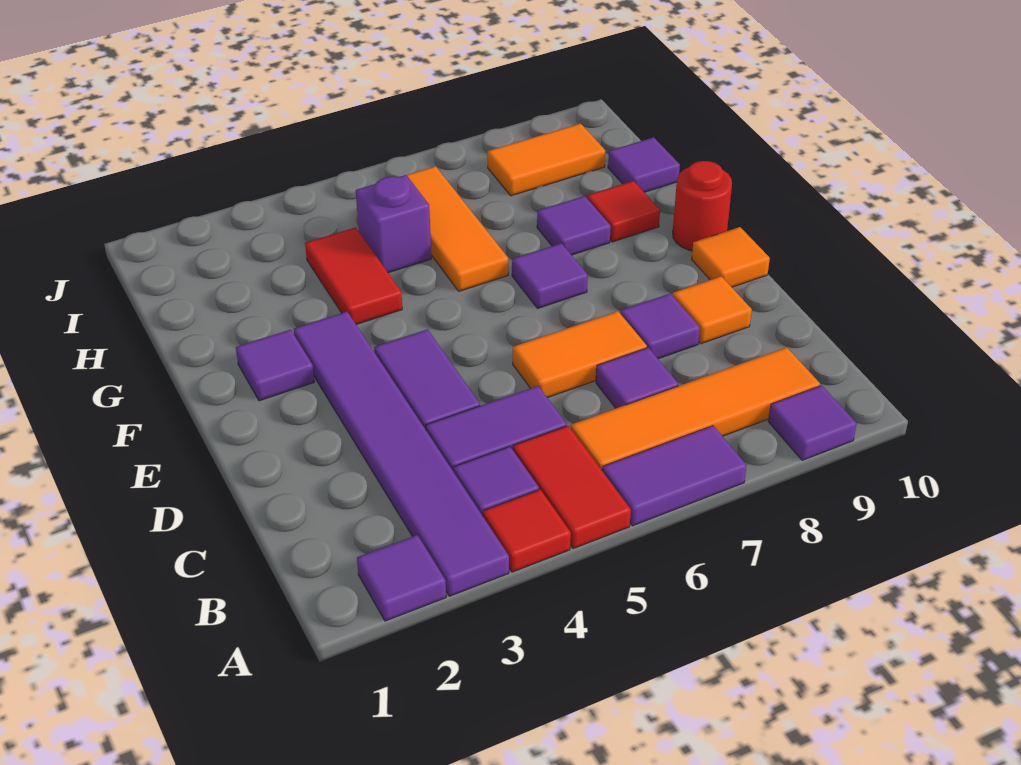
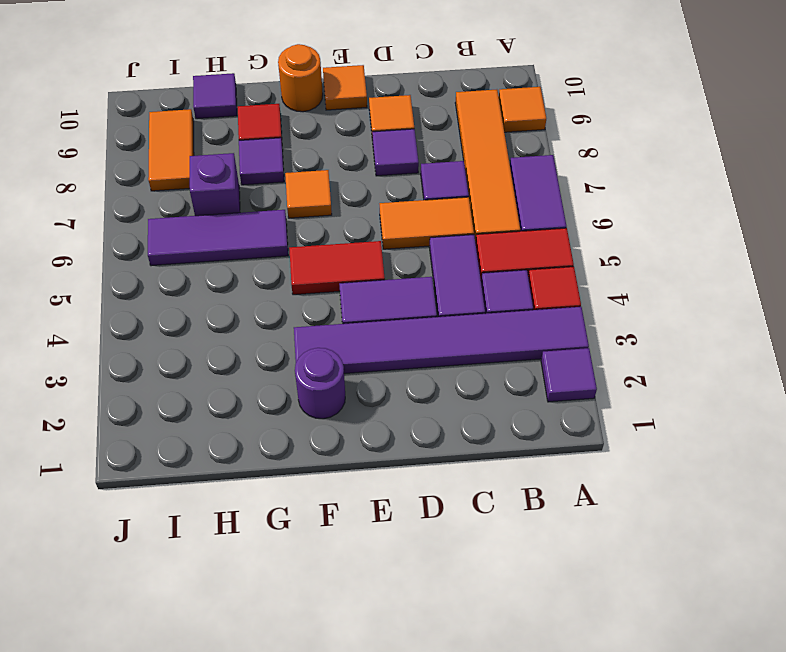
purple 1x1 tile [768,385,857,460] -> orange 1x1 tile [499,87,546,132]
orange 1x2 tile [513,311,647,398] -> orange 1x2 tile turned to [380,197,474,249]
purple 1x1 tile [236,330,314,401] -> purple 1x1 round brick [295,348,345,419]
purple 1x1 tile [512,243,588,308] -> orange 1x1 tile [285,170,332,218]
red 1x1 round brick [673,161,732,251] -> orange 1x1 round brick [278,44,323,112]
red 1x2 tile [305,227,402,324] -> red 1x2 tile moved to [289,241,385,295]
orange 1x3 tile [407,166,508,291] -> purple 1x3 tile [148,210,288,266]
purple 1x1 brick [356,175,431,273] -> purple 1x1 brick moved to [190,153,240,216]

